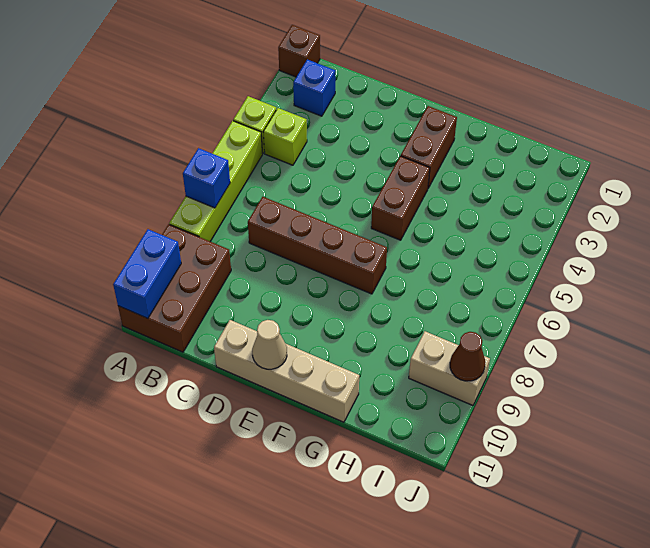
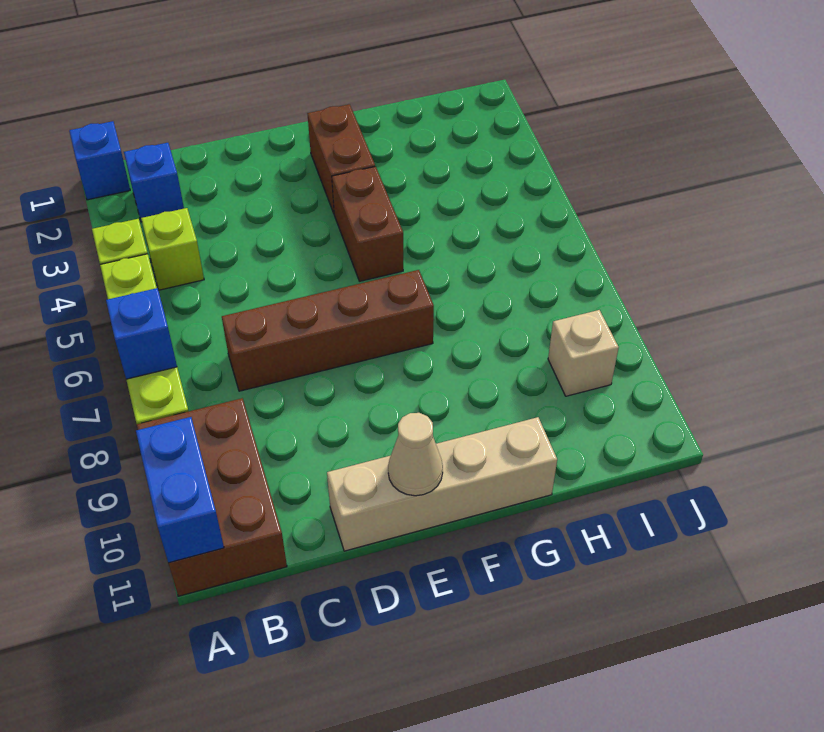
brown 1x1 brick [278,25,320,77] -> blue 1x1 brick [69,121,130,200]
tan 1x2 brick [409,331,490,405] -> tan 1x1 brick [548,310,619,396]
brown 1x1 cone [450,332,485,381] -> none

